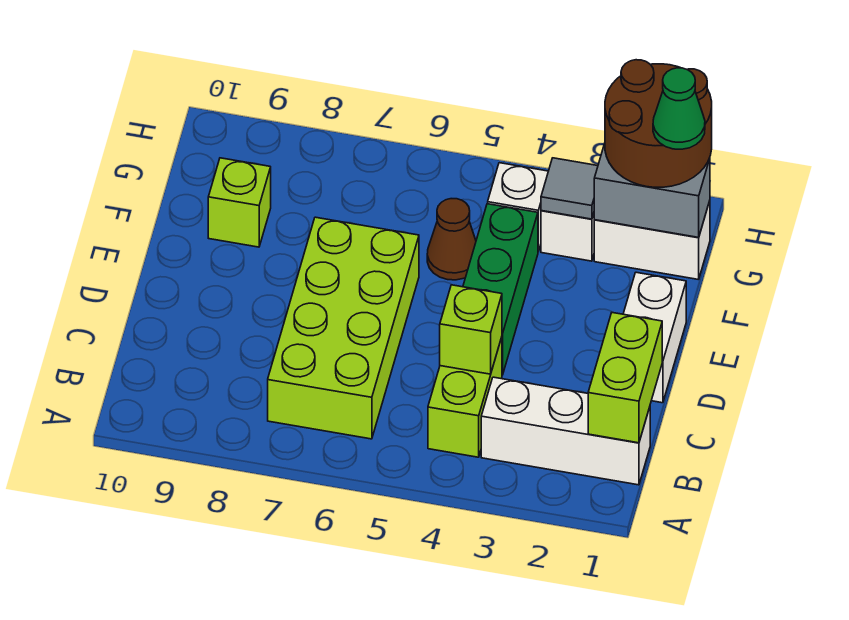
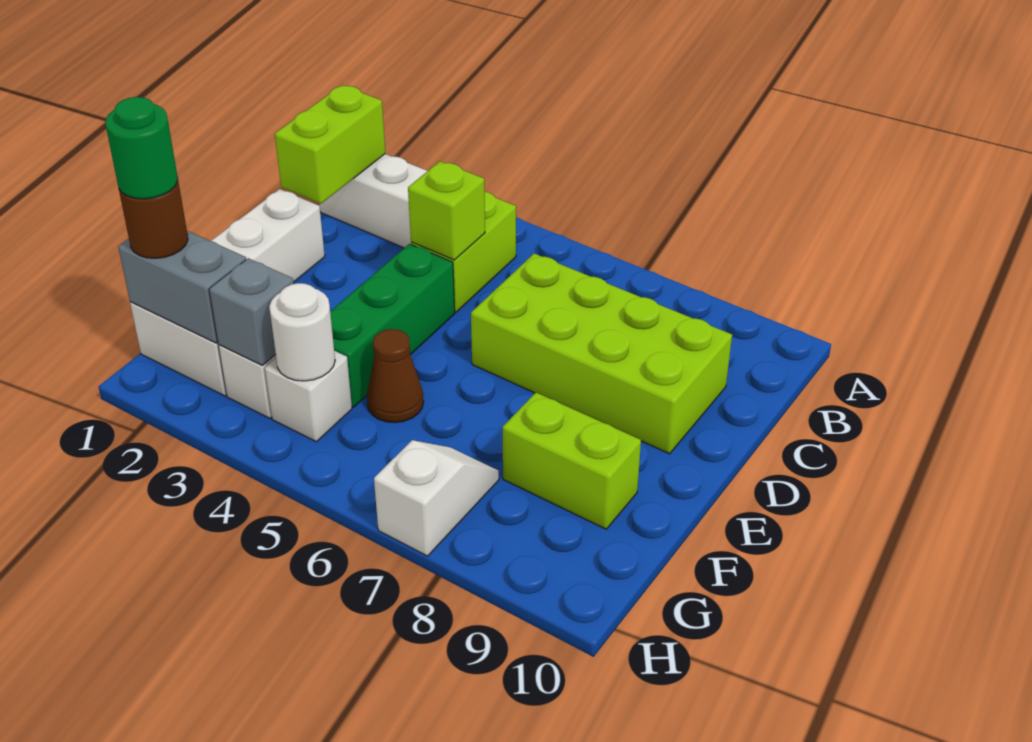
lime 2x4 brick [268,217,419,439] -> lime 2x4 brick turned to [471,254,732,454]
lime 1x1 brick [208,158,271,247] -> lime 1x2 brick [503,393,641,529]
brown 2x2 round brick [605,60,712,187] -> brown 1x1 round brick [119,182,188,258]
green 1x1 cone [653,68,705,149] -> green 1x1 round brick [106,97,178,199]
grey 1x1 tile [541,158,598,219] -> grey 1x1 brick [209,258,294,365]
none -> white 1x1 round brick [269,283,335,381]
none -> white 1x2 slope [374,440,499,556]

